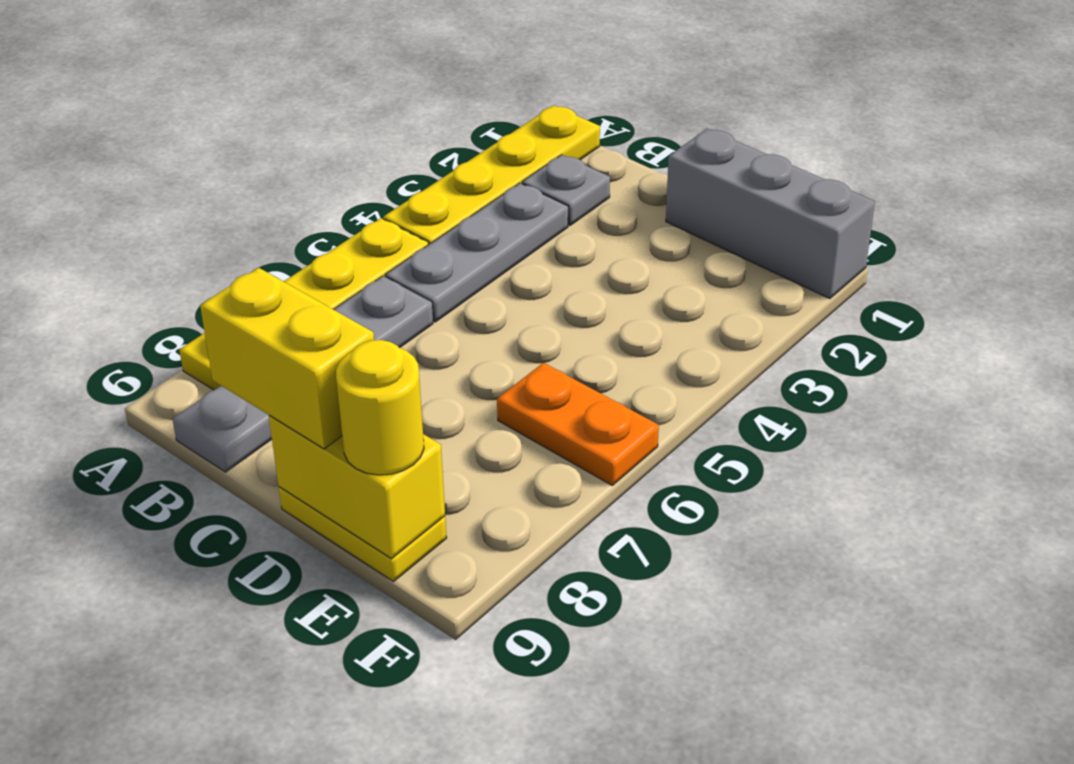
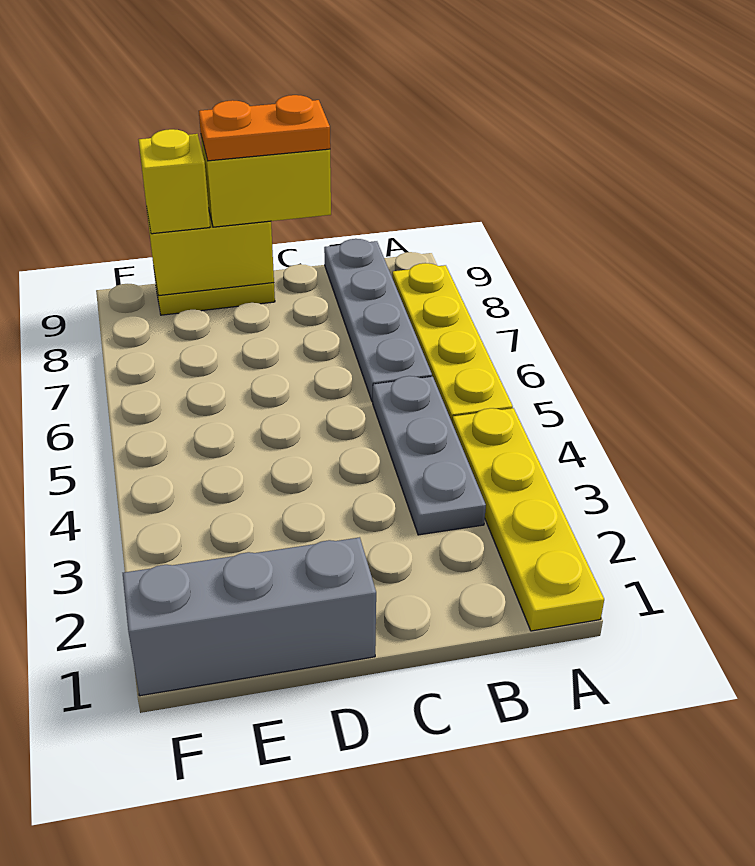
grey 1x1 plate [522,155,610,225] -> none
orange 1x2 plate [497,363,659,485] -> orange 1x2 plate moved to [199,95,330,161]
yellow 1x1 round brick [336,340,424,475] -> yellow 1x1 brick [138,129,210,234]

